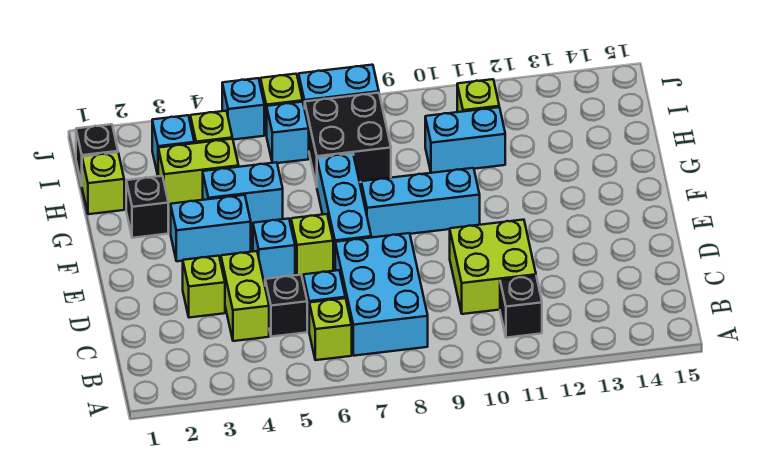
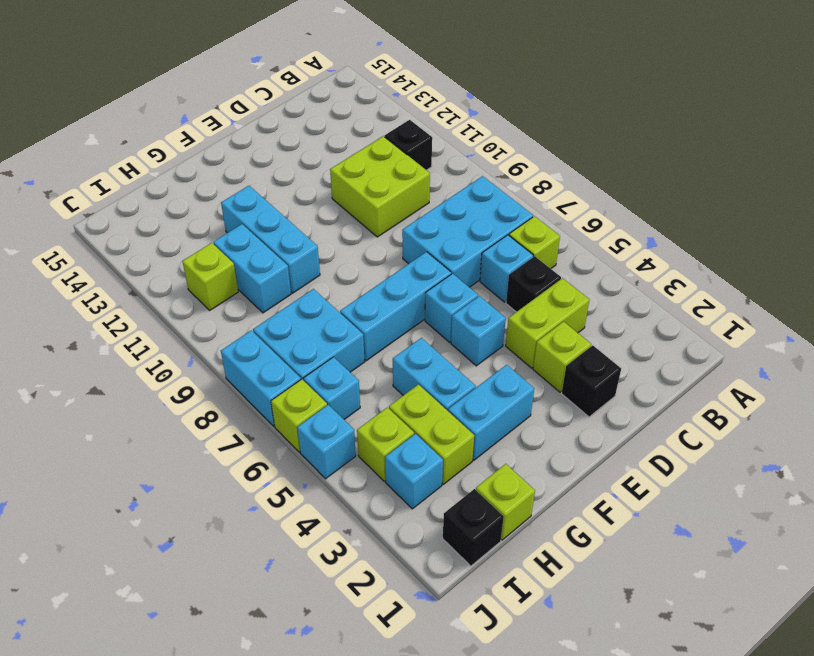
lime 1x1 brick [291,214,333,275] -> cyan 1x1 brick [425,274,478,342]
cyan 1x2 brick [171,195,251,261] -> cyan 1x2 brick turned to [448,365,534,460]
cyan 1x3 brick [361,168,480,238] -> cyan 1x3 brick moved to [221,186,320,293]
black 1x1 brick [126,176,168,238] -> black 1x1 brick moved to [562,345,621,417]
black 2x2 brick [305,93,391,186] -> cyan 2x2 brick [253,289,364,381]

